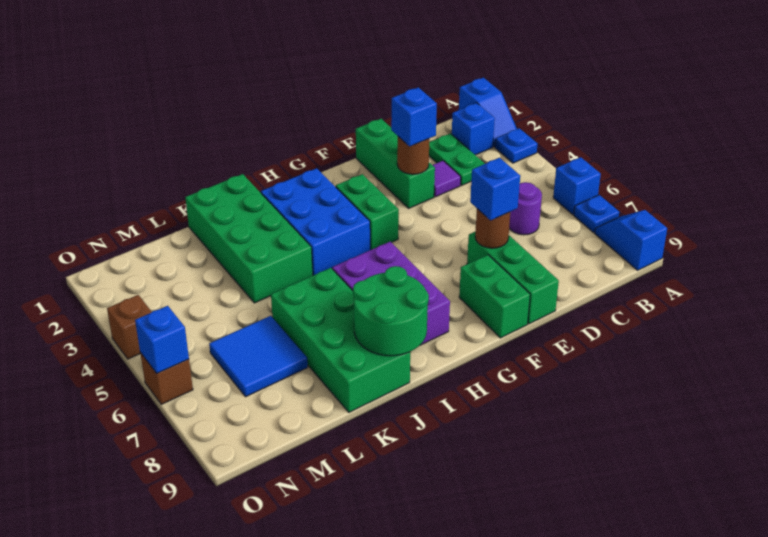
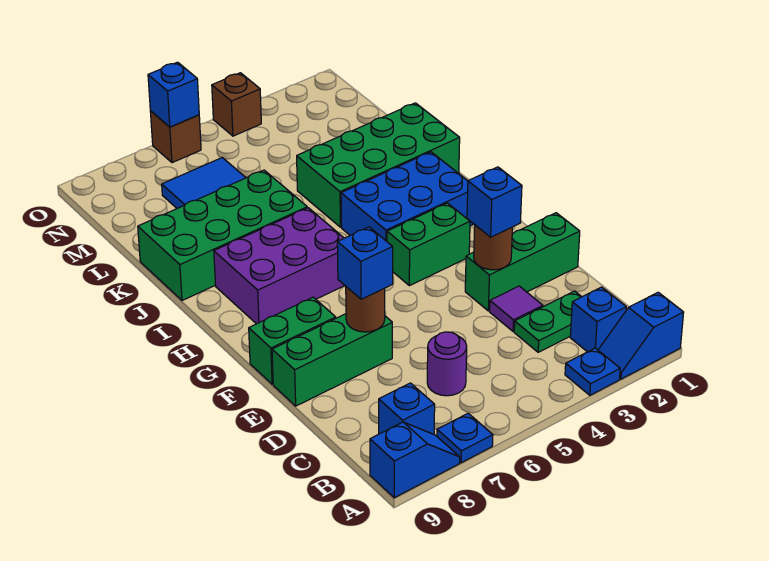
blue 1x1 brick [553,157,601,215] -> blue 1x1 brick moved to [379,383,435,434]
green 2x2 round brick [353,266,429,356] -> none

